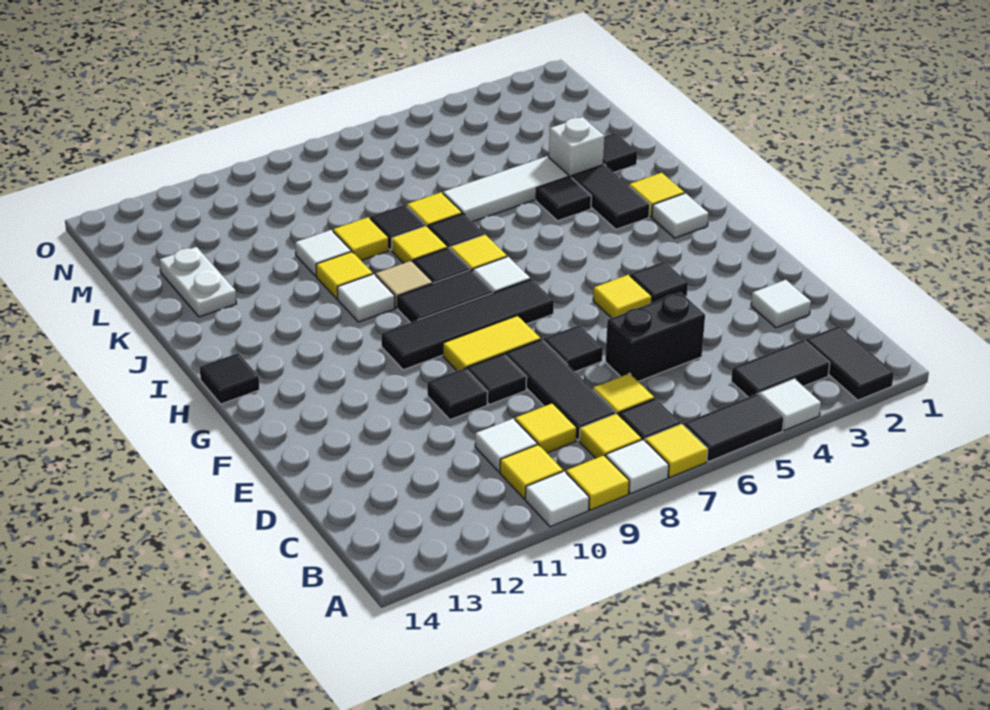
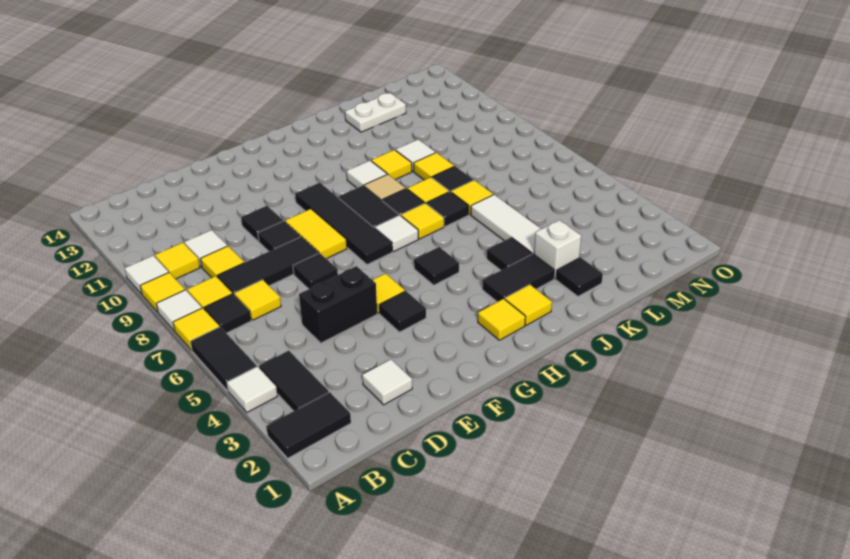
black 1x2 brick [605,292,705,382] -> black 1x2 brick turned to [299,266,377,343]
white 1x1 tile [652,193,709,238] -> yellow 1x1 tile [478,299,526,340]
black 1x1 tile [200,353,259,404] -> black 1x1 tile moved to [414,247,459,285]

